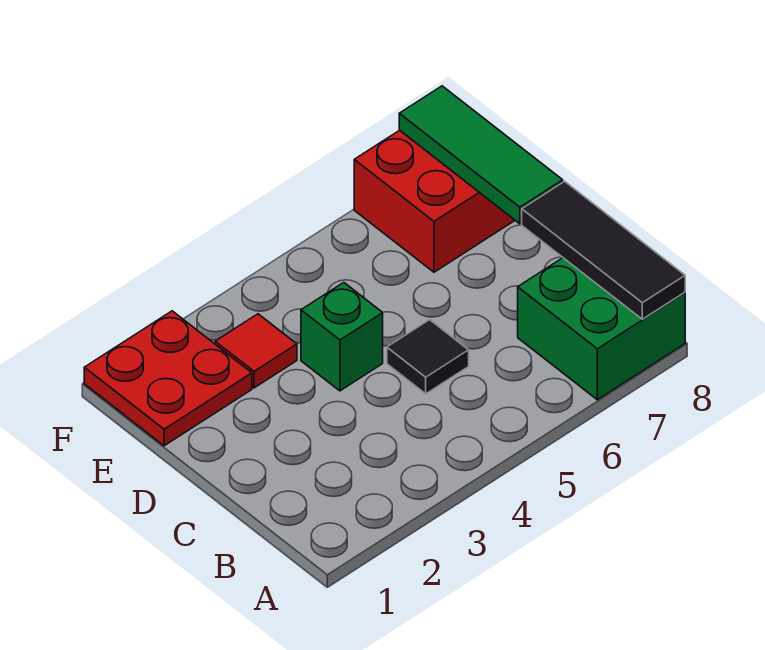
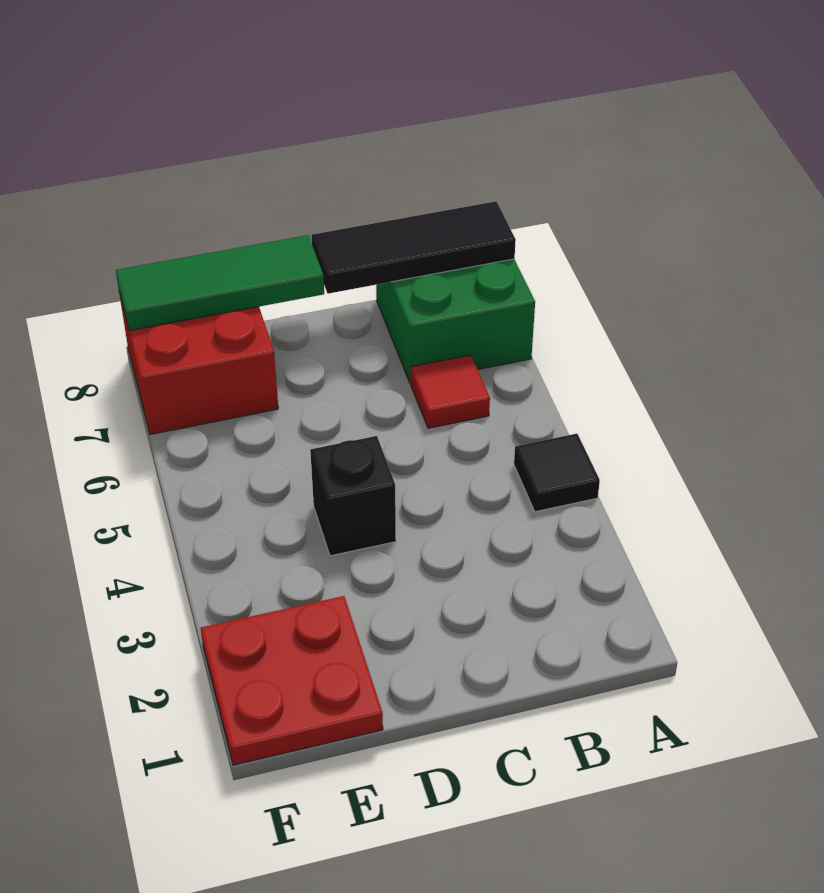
black 1x1 tile [387,320,469,394] -> black 1x1 tile moved to [514,434,600,512]
green 1x1 brick [301,283,383,391] -> black 1x1 brick [310,436,396,556]
red 1x1 tile [215,314,297,388] -> red 1x1 tile moved to [411,355,490,428]

